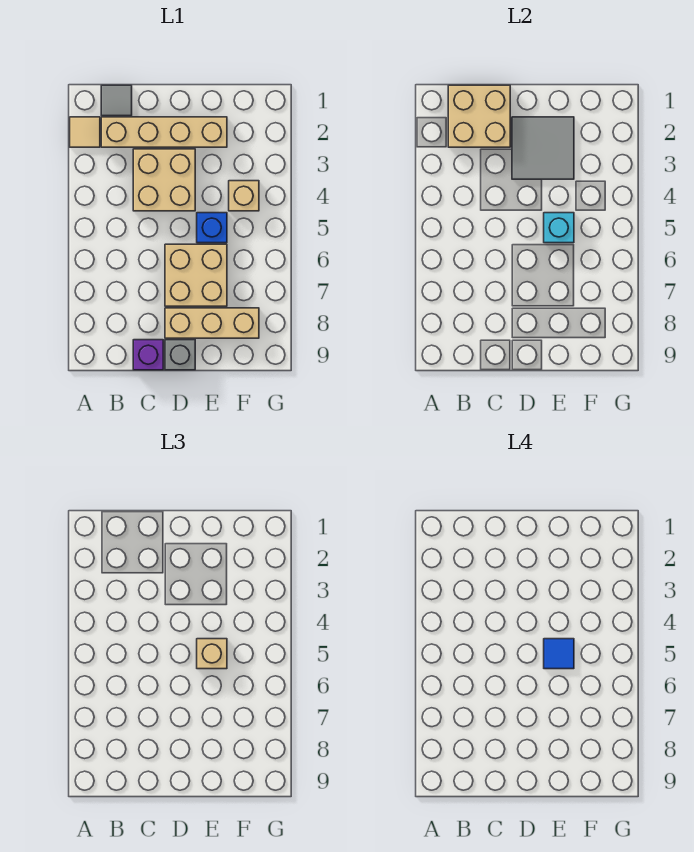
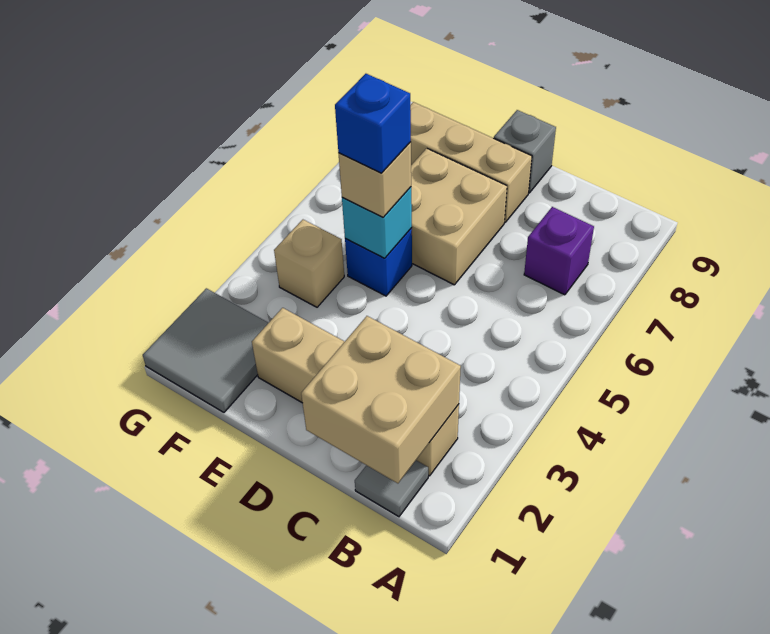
tan 1x1 tile [70,117,100,147] -> none
tan 2x2 brick [133,149,195,211] -> none
purple 1x1 brick [133,340,163,370] -> purple 1x1 brick moved to [524,207,594,295]
grey 2x2 tile [512,117,574,179] -> grey 2x2 tile moved to [143,288,268,412]
blue 1x1 tile [544,639,574,669] -> blue 1x1 brick [335,74,411,173]

